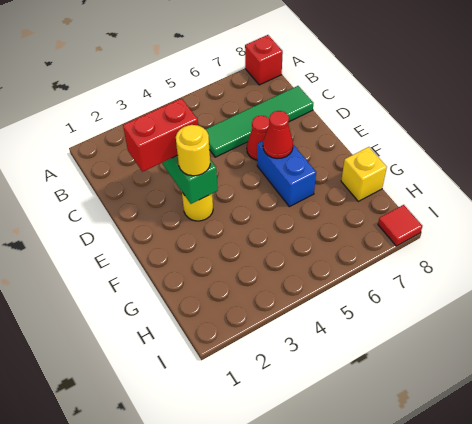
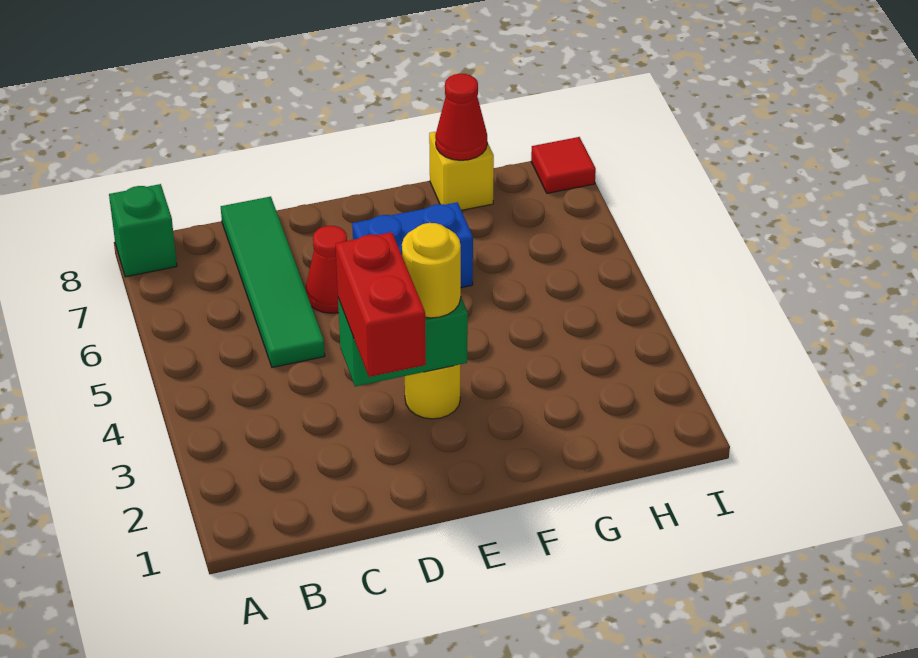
red 1x1 brick [245,35,283,85] -> green 1x1 brick [109,184,177,277]
red 1x1 cone [263,111,293,159] -> red 1x1 cone moved to [435,74,487,160]

